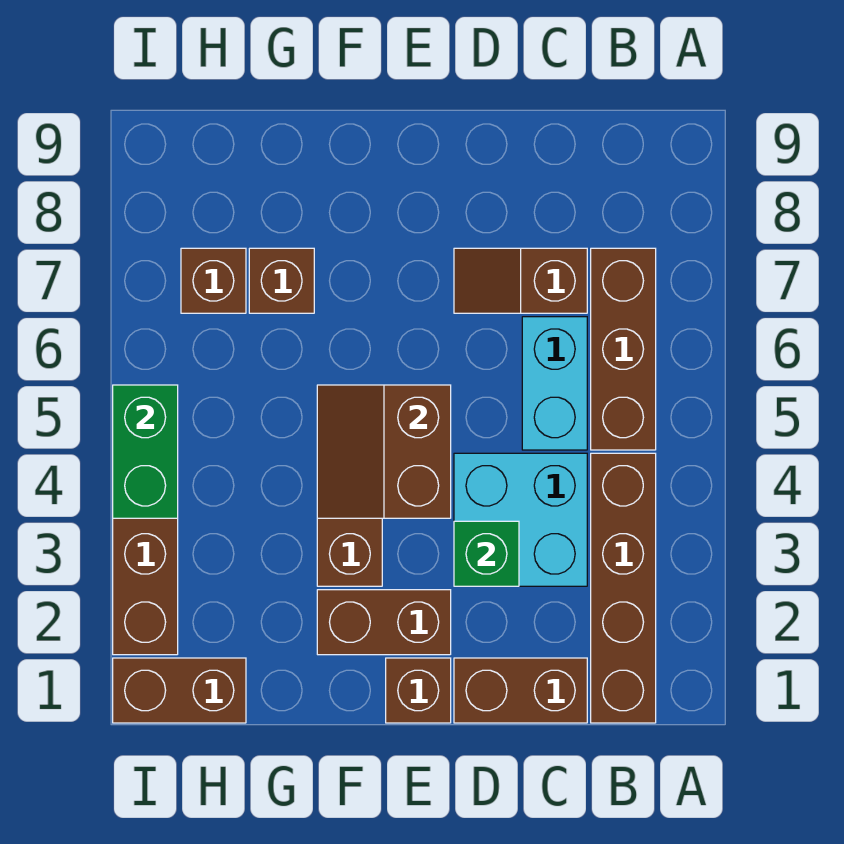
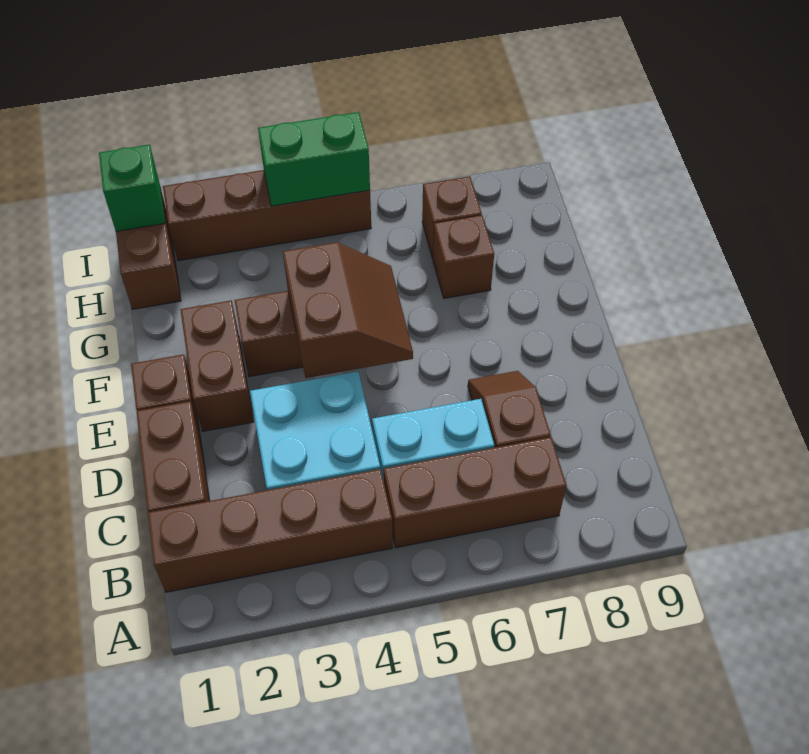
green 1x1 brick [454,521,519,586] -> green 1x1 brick moved to [99,145,165,231]
brown 2x2 slope [317,385,451,518] -> brown 2x2 slope turned to [283,242,413,378]

